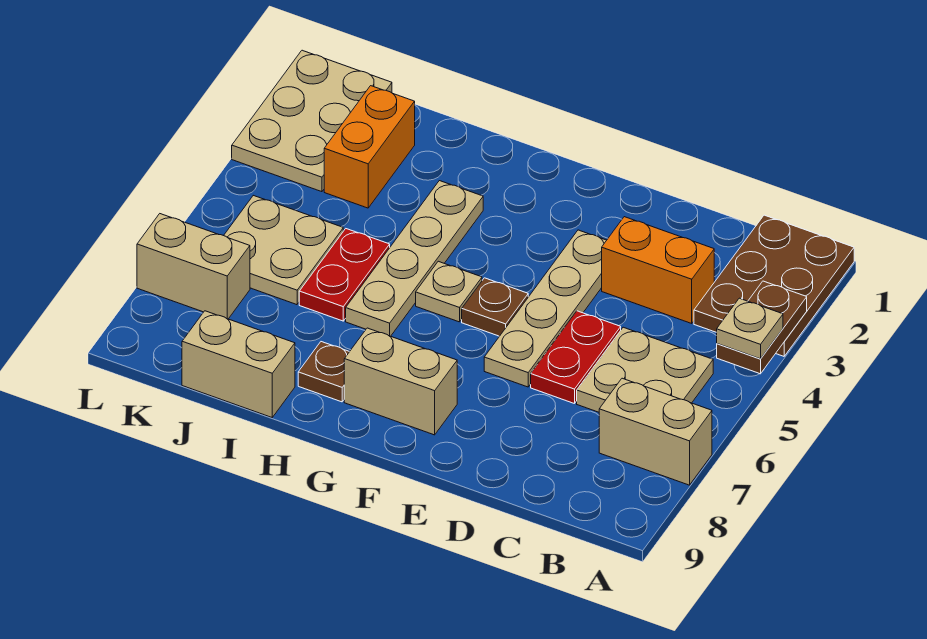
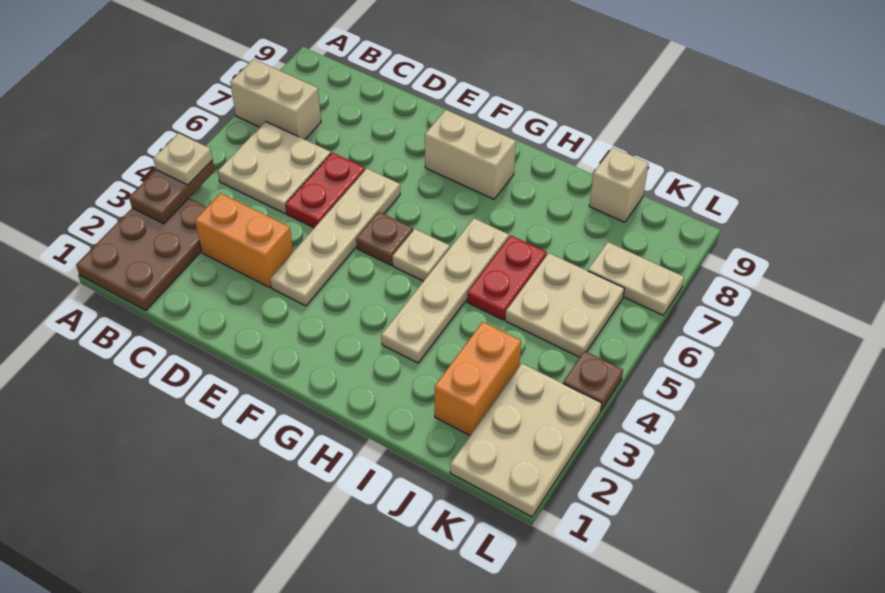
brown 1x1 plate [298,342,349,402] -> brown 1x1 plate moved to [563,351,623,411]
tan 1x2 brick [182,311,295,417] -> tan 1x1 brick [589,148,649,222]
tan 1x2 brick [137,214,250,319] -> tan 1x2 plate [588,242,684,315]

